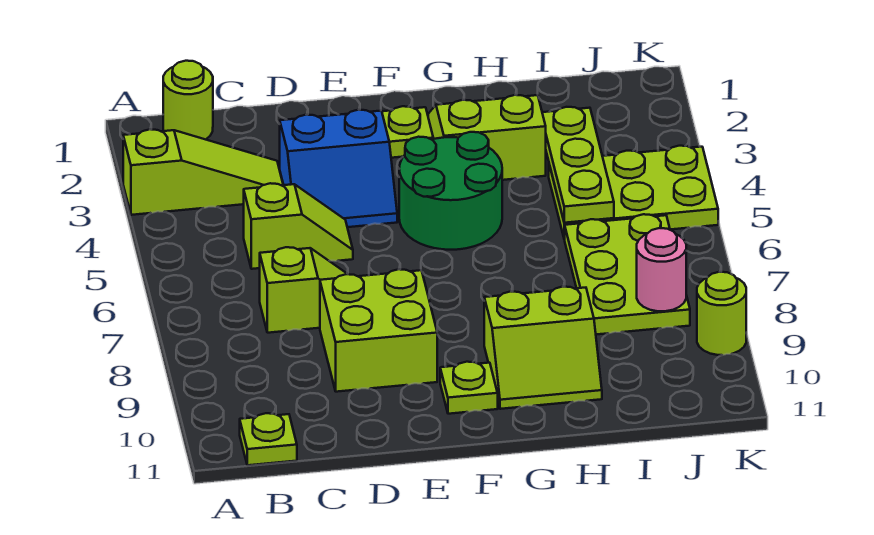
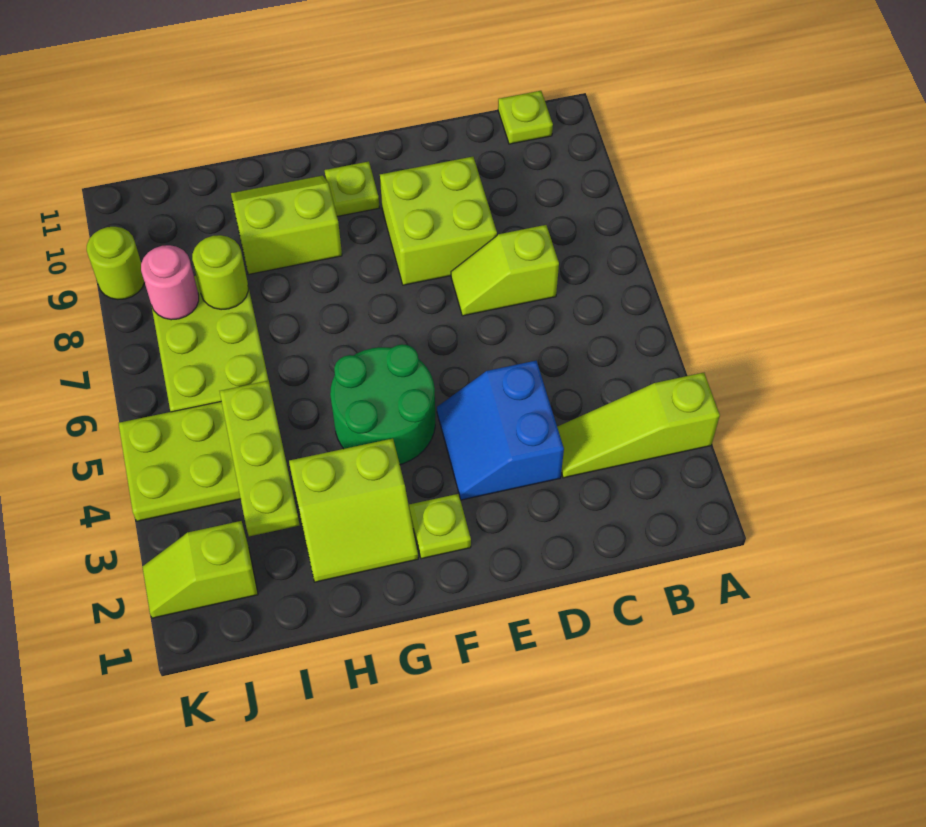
lime 1x1 round brick [163,61,213,140] -> lime 1x1 round brick moved to [192,235,248,310]
lime 1x2 slope [244,183,353,269] -> lime 1x2 slope moved to [142,521,258,618]
blue 2x2 slope [280,110,397,227] -> blue 2x2 slope turned to [437,361,564,500]

